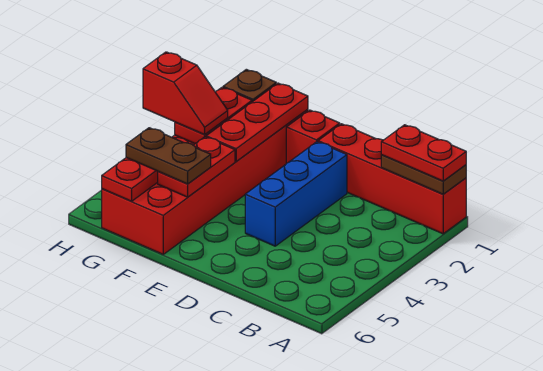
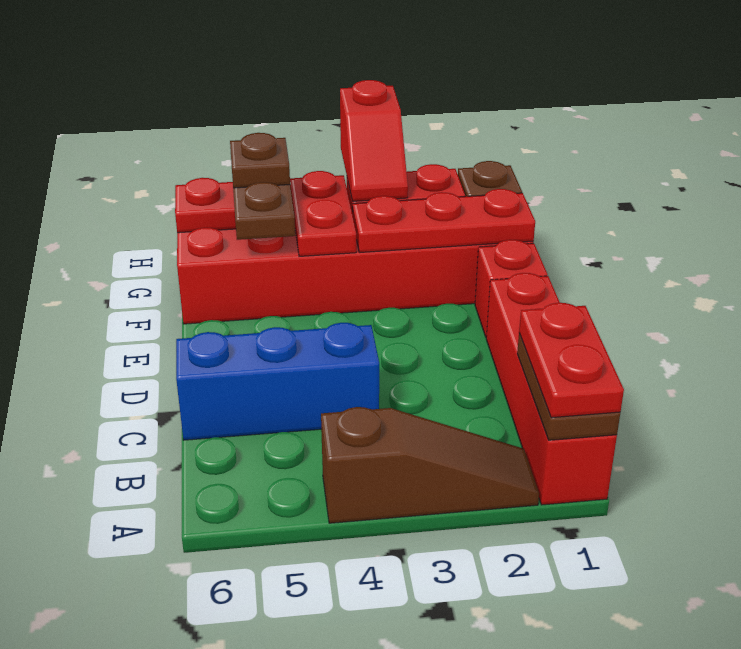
none -> brown 1x3 slope [321,407,539,523]
blue 1x3 brick [245,142,347,246] -> blue 1x3 brick moved to [176,323,379,440]
red 1x2 plate [158,137,235,197] -> red 1x2 plate turned to [290,171,356,256]
none -> brown 1x1 plate [230,133,290,188]

